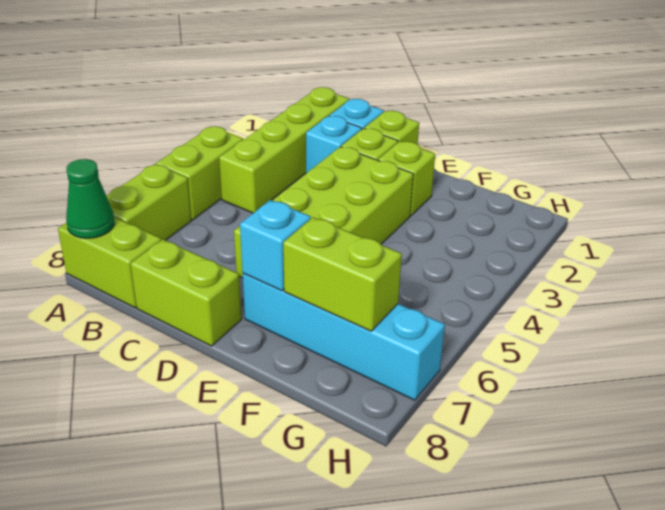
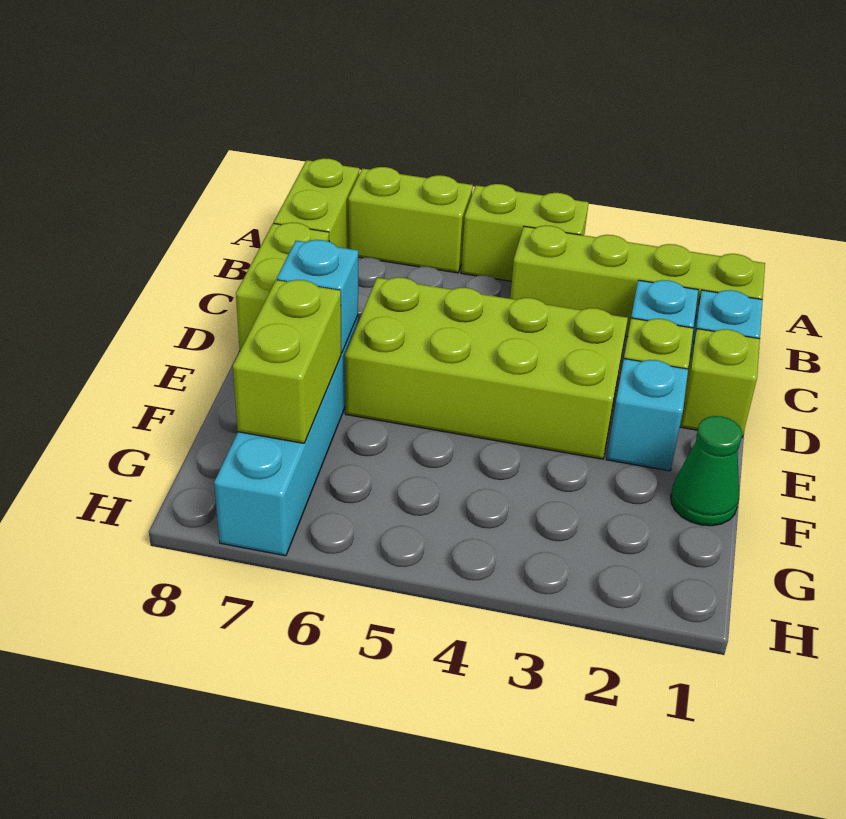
green 1x1 cone [66,159,114,238] -> green 1x1 cone moved to [671,416,742,526]
lime 1x1 brick [378,141,435,215] -> cyan 1x1 brick [606,359,688,471]

